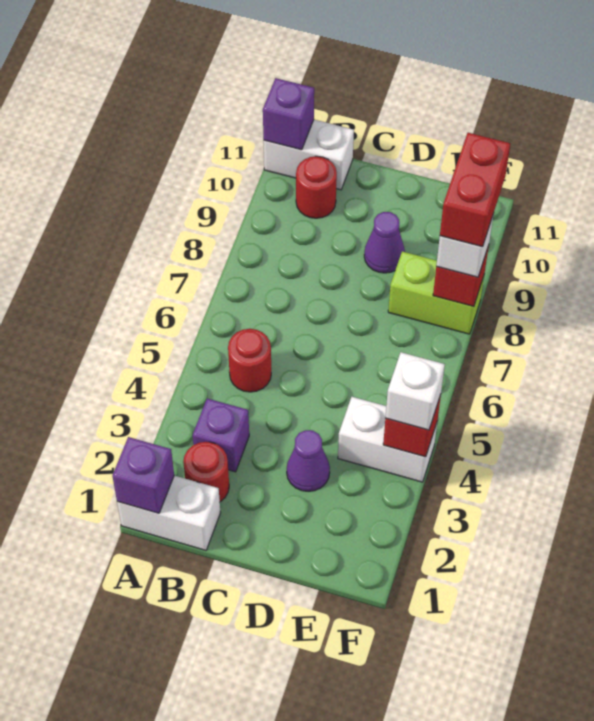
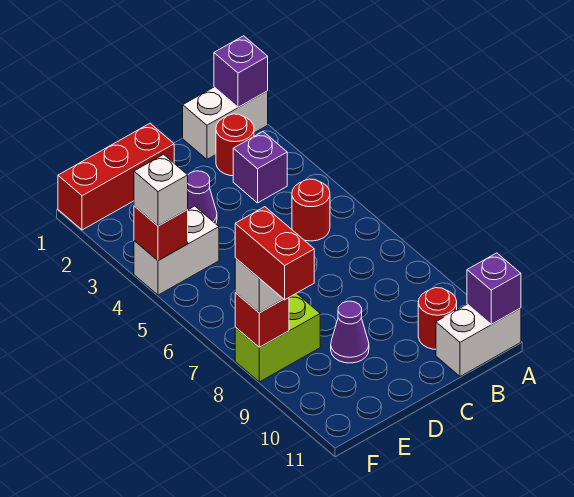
none -> red 1x3 brick [58,124,174,230]

